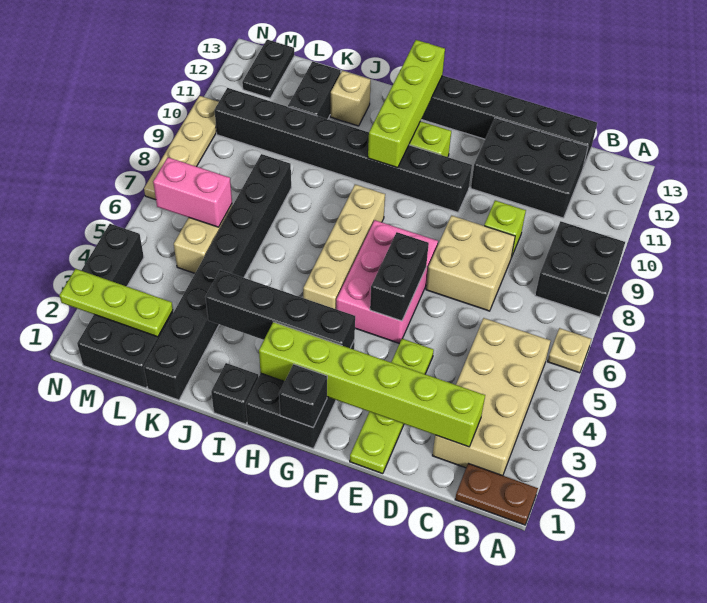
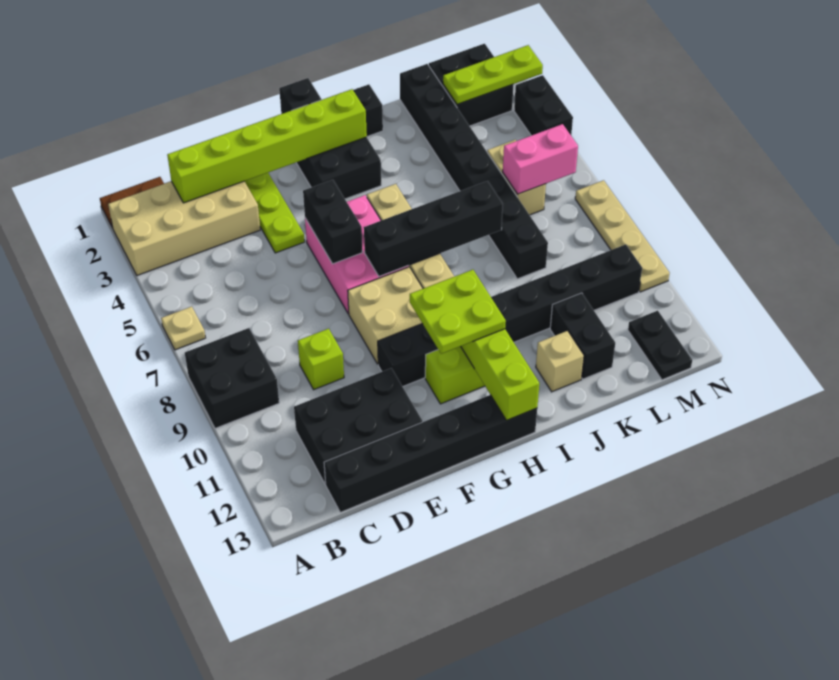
tan 2x4 brick [432,318,550,476] -> tan 2x4 brick turned to [108,181,260,275]
tan 2x2 brick [426,215,515,311] -> tan 2x2 brick moved to [348,267,423,364]
black 1x4 brick [205,270,355,348] -> black 1x4 brick moved to [364,181,503,276]
none -> lime 2x2 plate [410,270,506,354]

